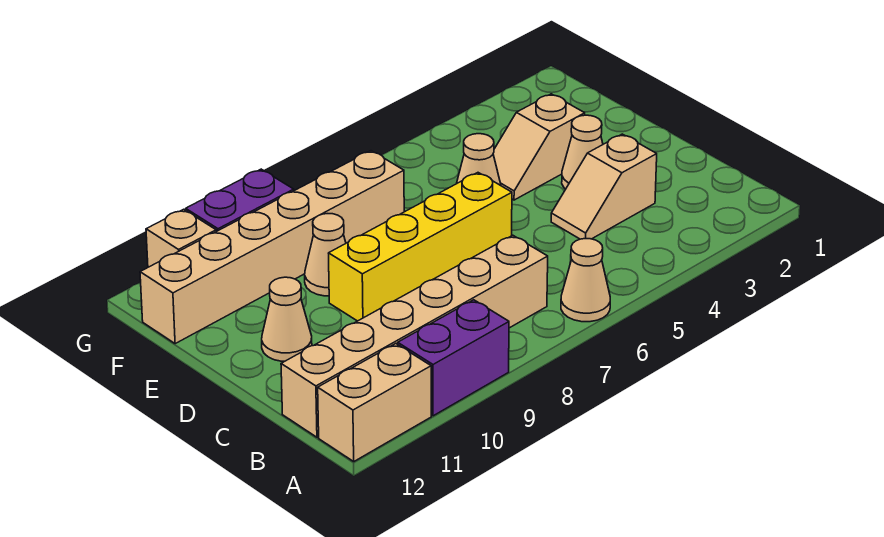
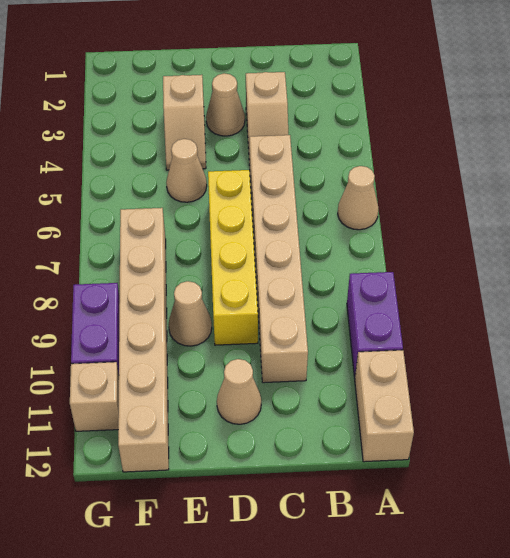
tan 1x6 brick [281,235,548,437] -> tan 1x6 brick moved to [250,135,308,383]

